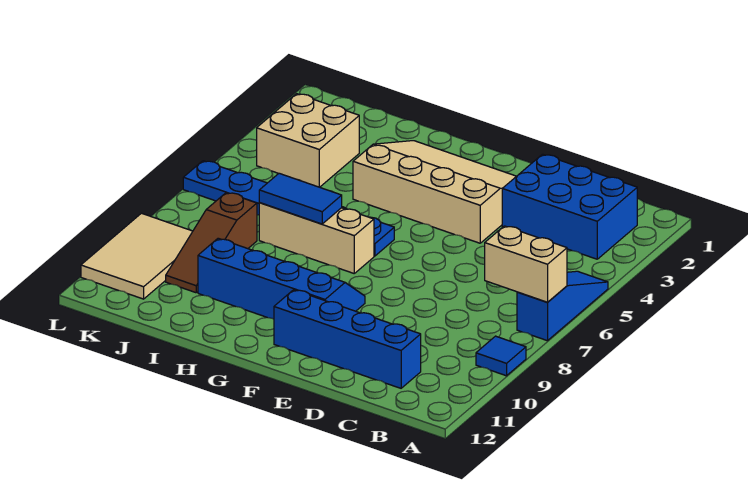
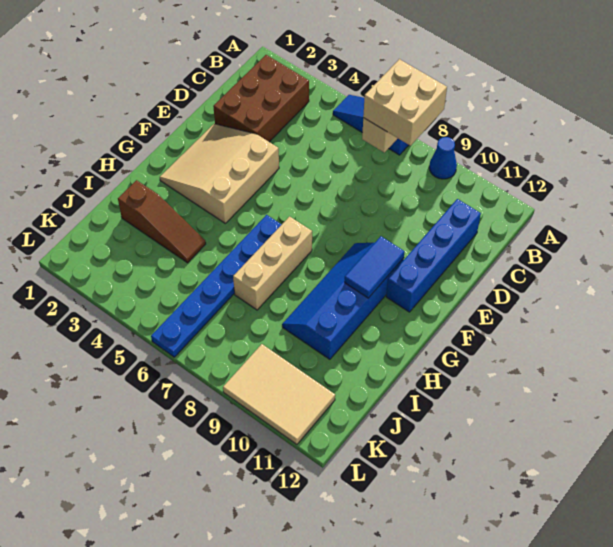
blue 1x1 tile [476,336,526,376] -> blue 1x1 cone [429,137,457,179]
blue 2x3 brick [502,154,637,259] -> brown 2x3 brick [213,55,309,142]
tan 3x4 slope [353,141,516,243] -> tan 3x3 slope [160,124,279,223]
blue 1x2 tile [259,173,342,224] -> blue 1x2 tile moved to [345,236,405,298]
tan 2x2 brick [257,94,359,187] -> tan 2x2 brick moved to [363,59,447,146]
brown 1x3 slope [166,193,257,293] -> brown 1x3 slope moved to [118,180,206,263]

